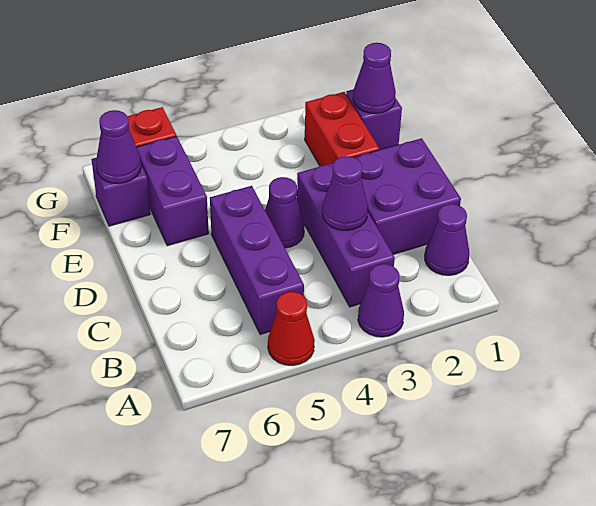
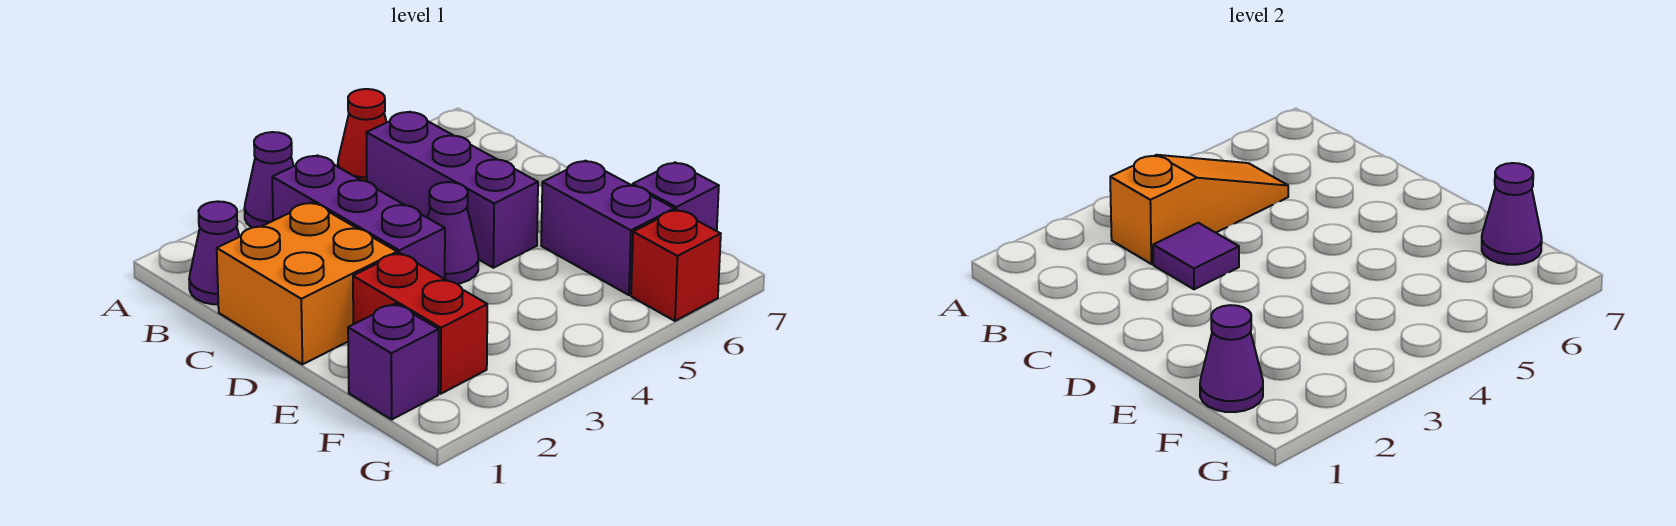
none -> orange 1x3 slope [1110,155,1288,264]
purple 2x2 brick [354,138,461,254] -> orange 2x2 brick [217,202,397,364]
purple 1x1 cone [322,156,368,230] -> purple 1x1 tile [1153,223,1239,289]

